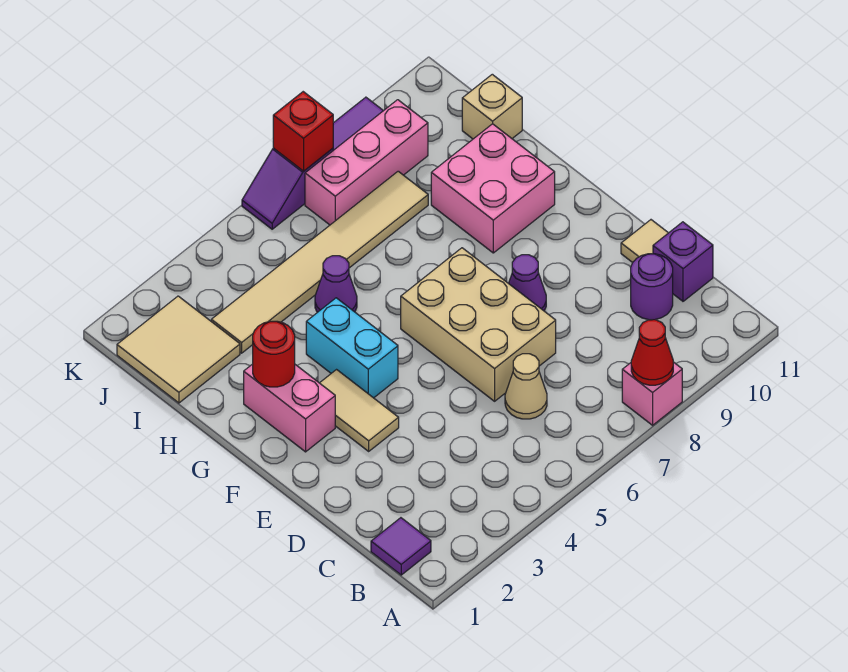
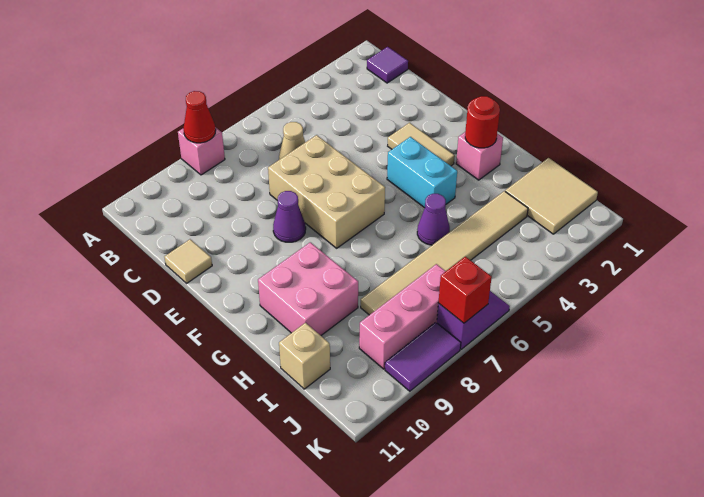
purple 1x1 round brick [631,254,673,320] -> none
purple 1x1 brick [653,222,713,301] -> none
pink 1x2 brick [244,364,335,452] -> pink 1x1 brick [456,132,503,180]

